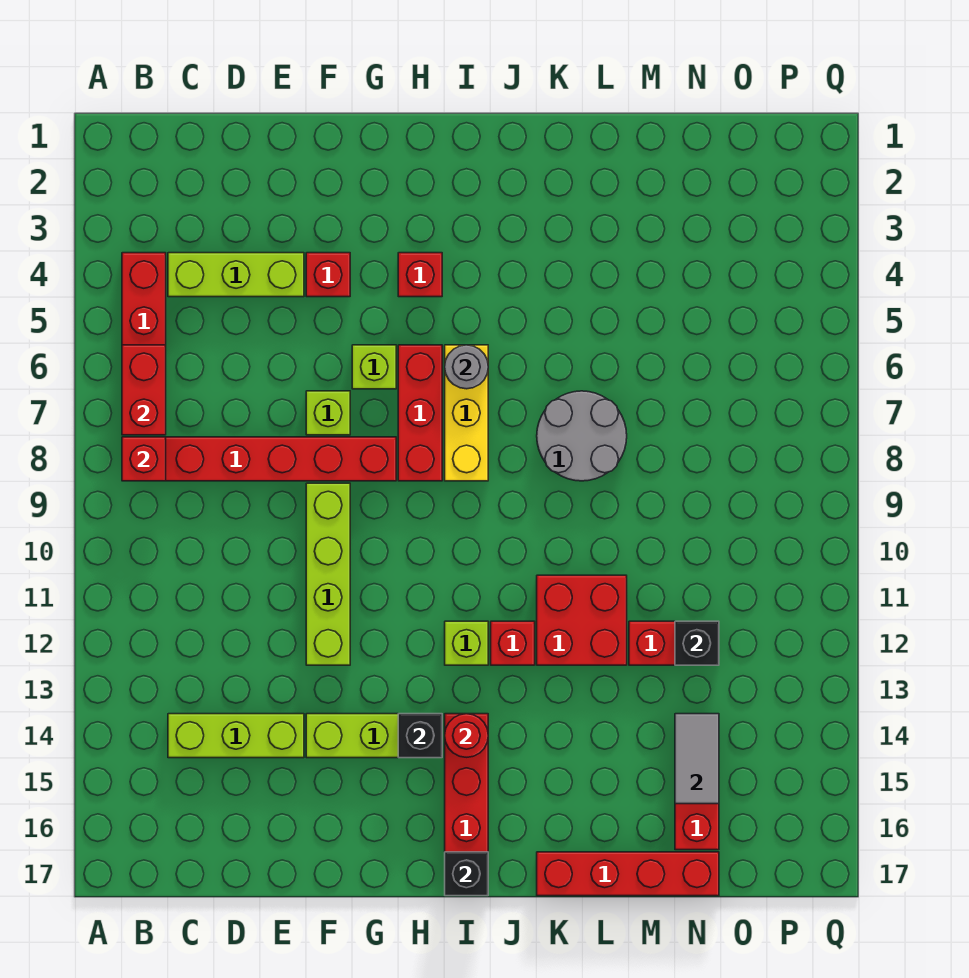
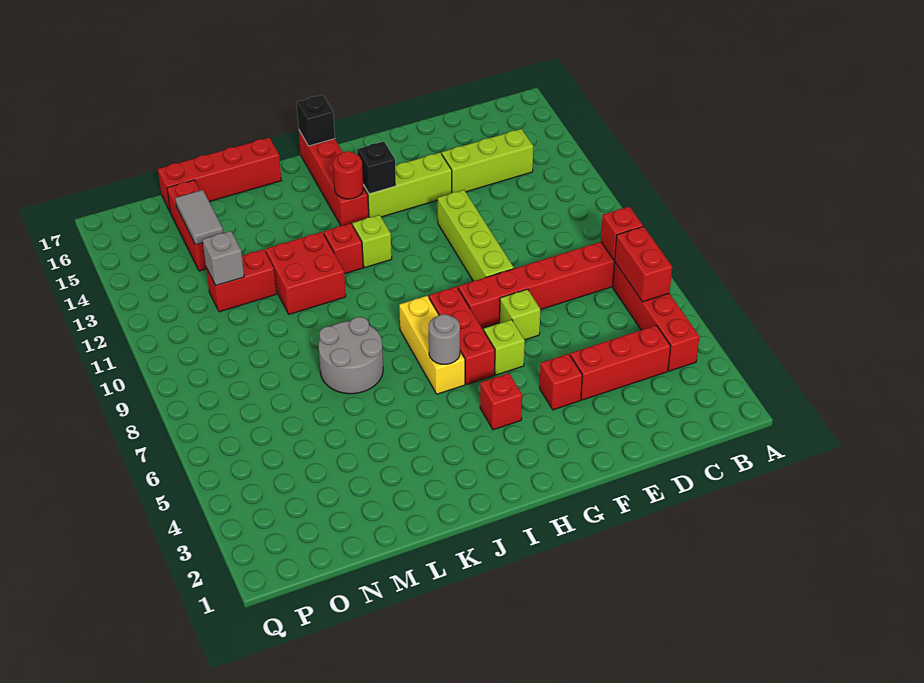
lime 1x3 brick [168,253,304,297] -> red 1x3 brick [570,325,671,400]
black 1x1 brick [675,621,719,665] -> grey 1x1 brick [203,231,244,285]

